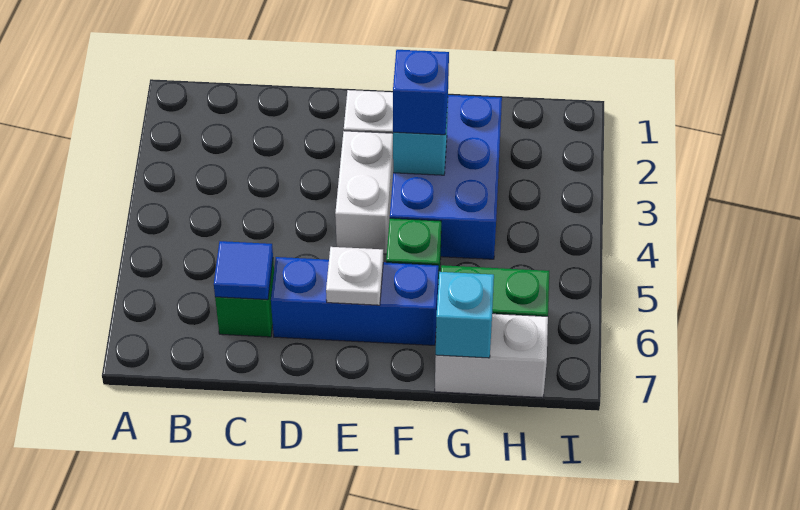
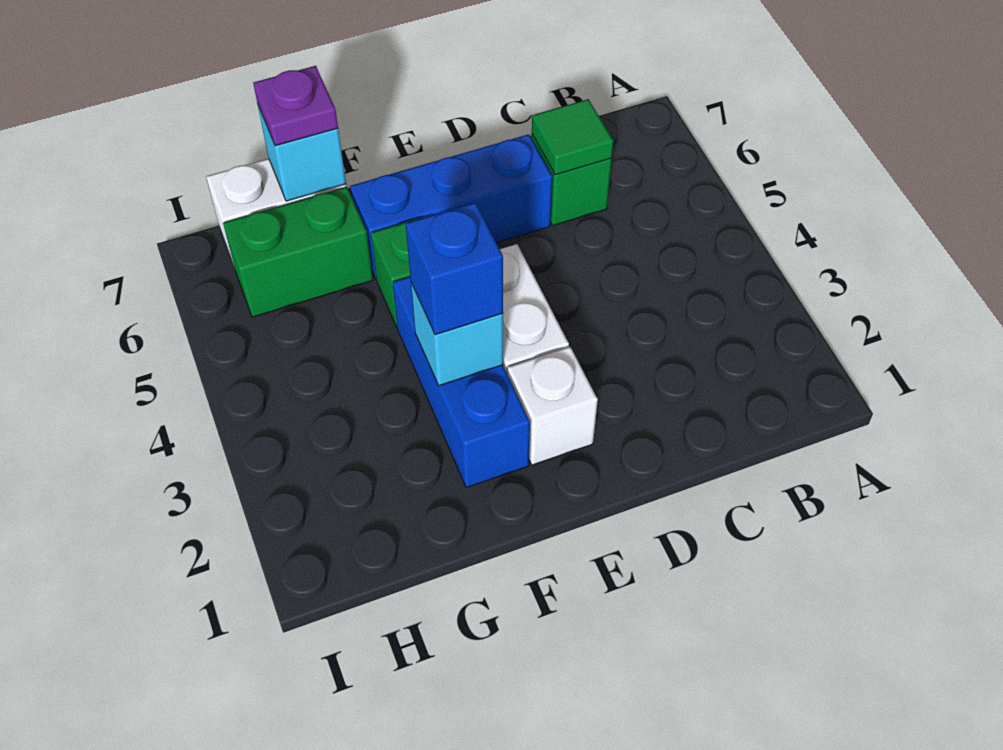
blue 1x1 tile [214,241,273,300] -> green 1x1 tile [532,99,613,175]
white 1x1 plate [326,247,383,305] -> none
blue 2x3 brick [390,95,502,259] -> blue 1x3 brick [393,277,530,488]
none -> purple 1x1 plate [253,66,338,146]

